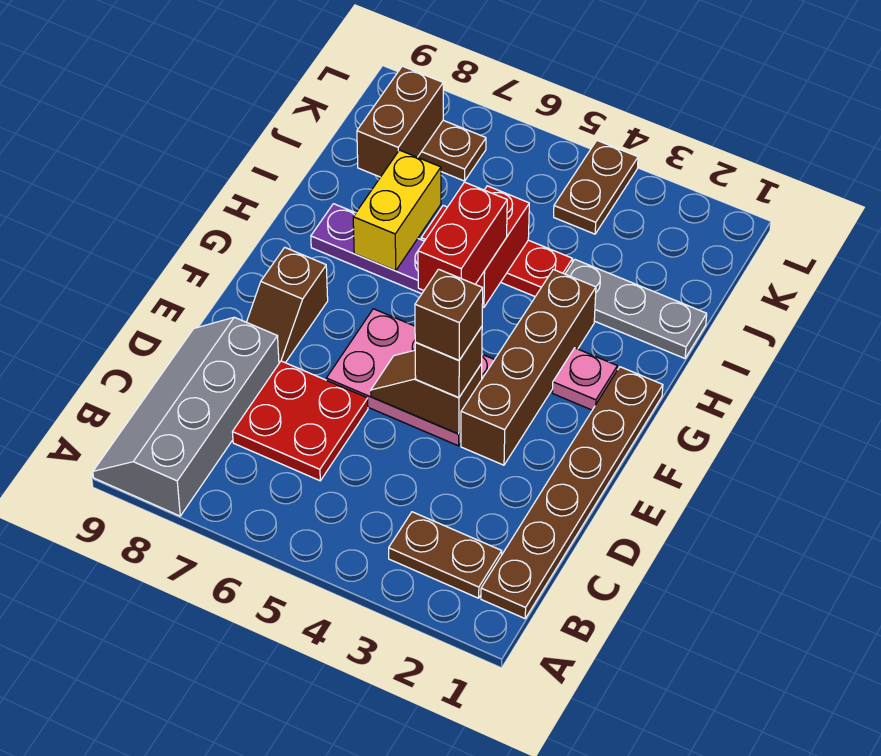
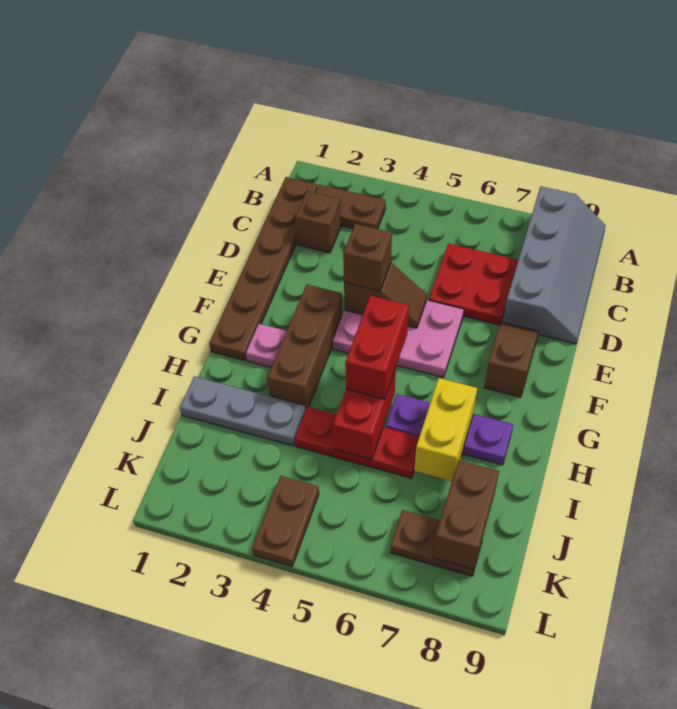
brown 1x4 brick [461,269,596,465] -> brown 1x3 brick [268,284,342,408]
brown 1x1 brick [415,269,483,360] -> brown 1x1 brick moved to [295,191,341,253]

